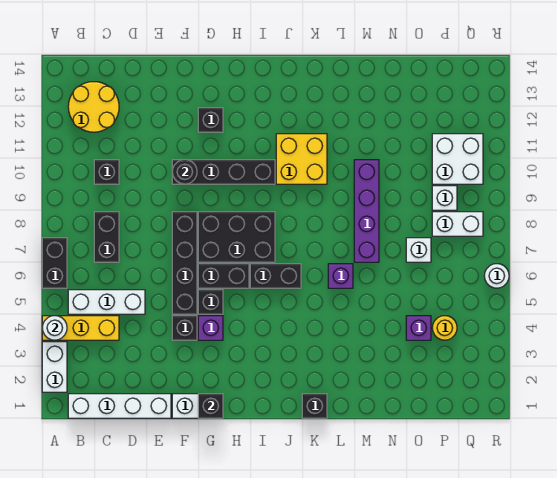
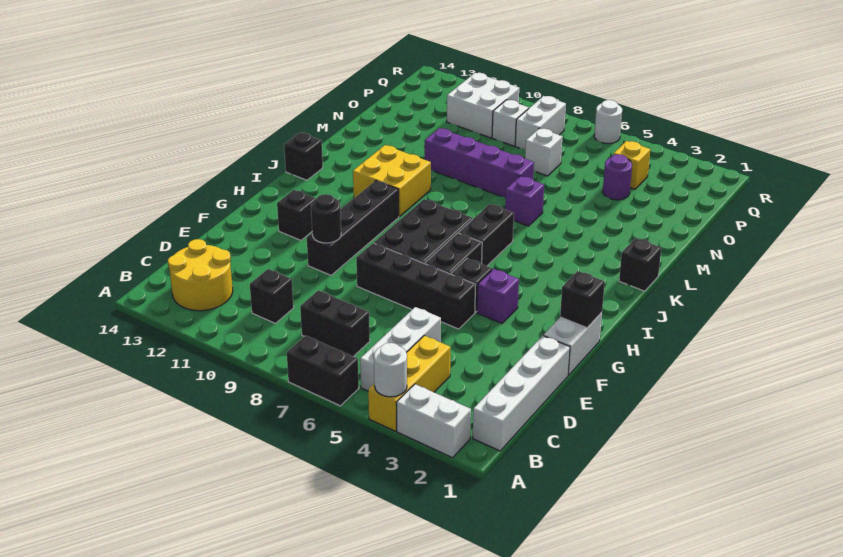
black 1x1 brick [172,316,197,340] -> black 1x1 brick moved to [284,132,323,180]
purple 1x1 brick [406,316,431,340] -> purple 1x1 round brick [603,154,632,200]
yellow 1x1 round brick [432,316,457,340] -> yellow 1x1 brick [614,141,650,189]

